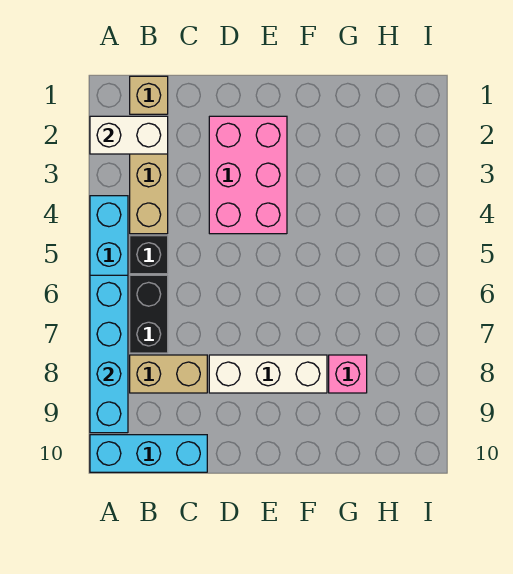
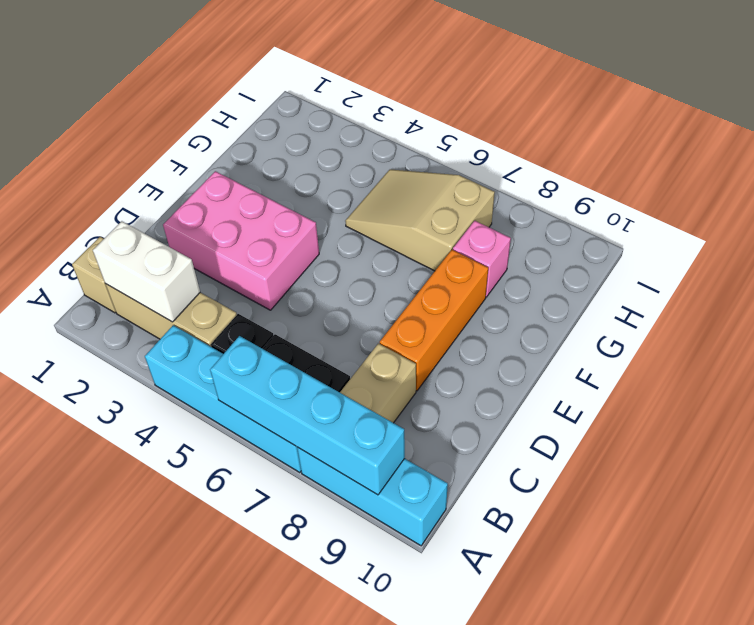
white 1x2 brick [90,116,168,154] -> white 1x2 brick turned to [93,221,200,322]
cyan 1x3 brick [90,435,207,472] -> cyan 1x3 brick turned to [297,447,448,546]
white 1x3 brick [209,355,327,393] -> orange 1x3 brick [380,250,488,391]
none -> tan 2x3 slope [345,169,495,271]

